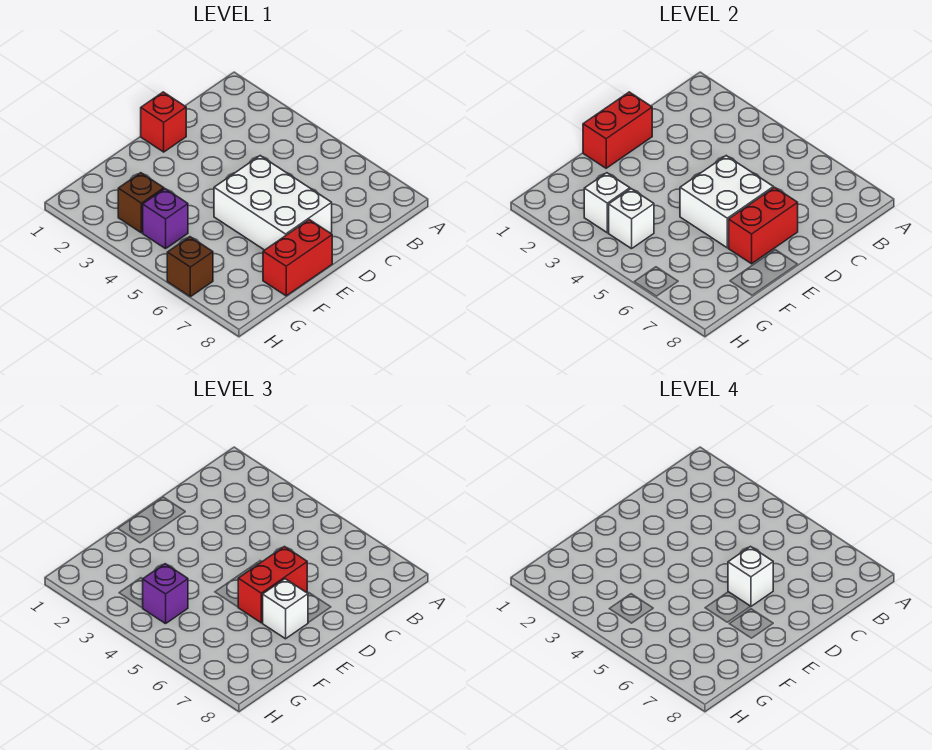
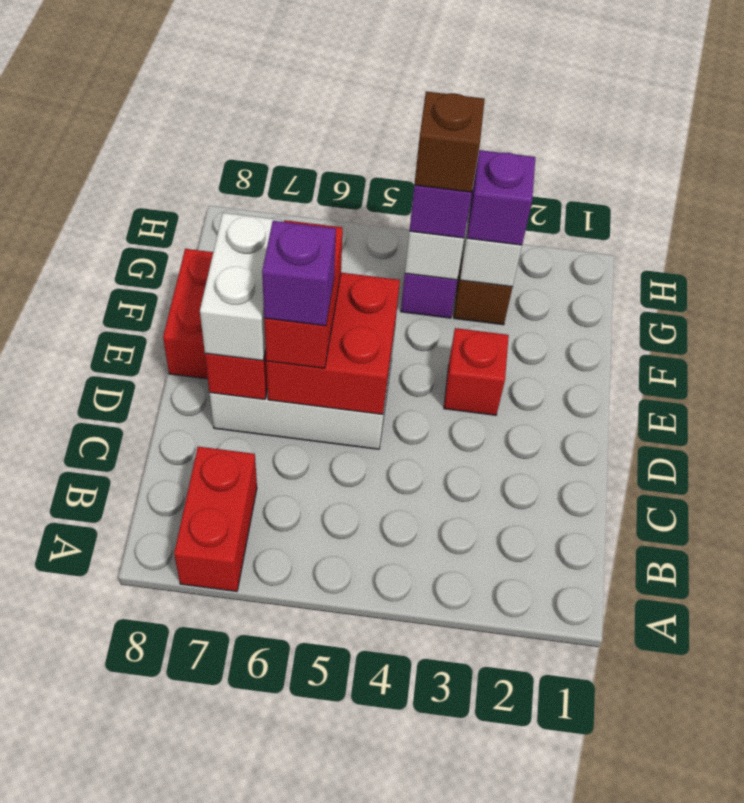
red 1x1 brick [141,92,186,152] -> red 1x1 brick moved to [444,328,509,415]
red 1x2 brick [583,92,652,168] -> red 1x2 brick moved to [174,447,257,591]
white 2x2 brick [680,156,773,248] -> red 2x2 brick [266,273,400,414]
white 1x1 brick [728,547,773,607] -> purple 1x1 brick [262,221,336,326]
white 1x1 brick [263,579,308,639] -> white 1x2 brick [200,213,281,361]
none -> purple 1x1 brick [467,150,535,245]
brown 1x1 brick [167,237,213,297] -> brown 1x1 brick moved to [414,92,485,193]

